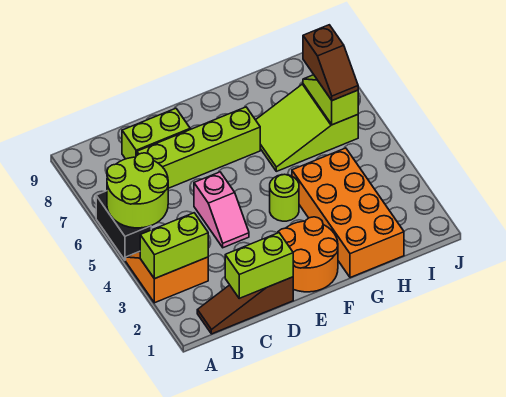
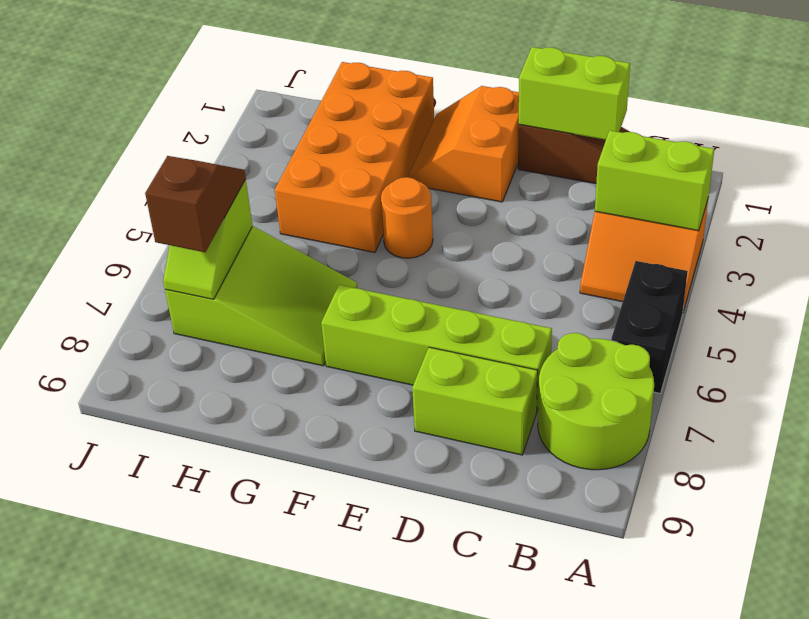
lime 2x2 round brick [107,153,168,228] -> lime 2x2 round brick moved to [538,333,654,470]
pink 1x2 slope [194,172,249,248] -> none
orange 2x2 round brick [278,217,338,292] -> orange 2x2 slope [408,86,519,202]
lime 1x1 round brick [270,174,299,221] -> orange 1x1 round brick [381,177,433,258]

